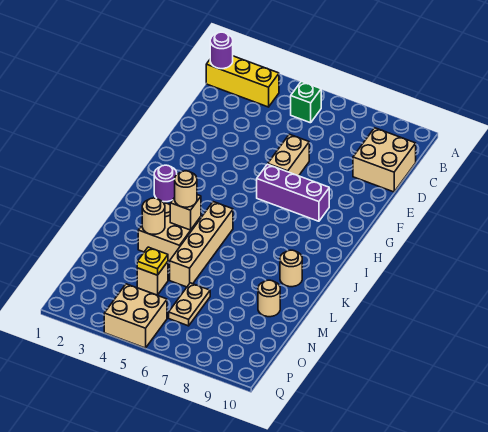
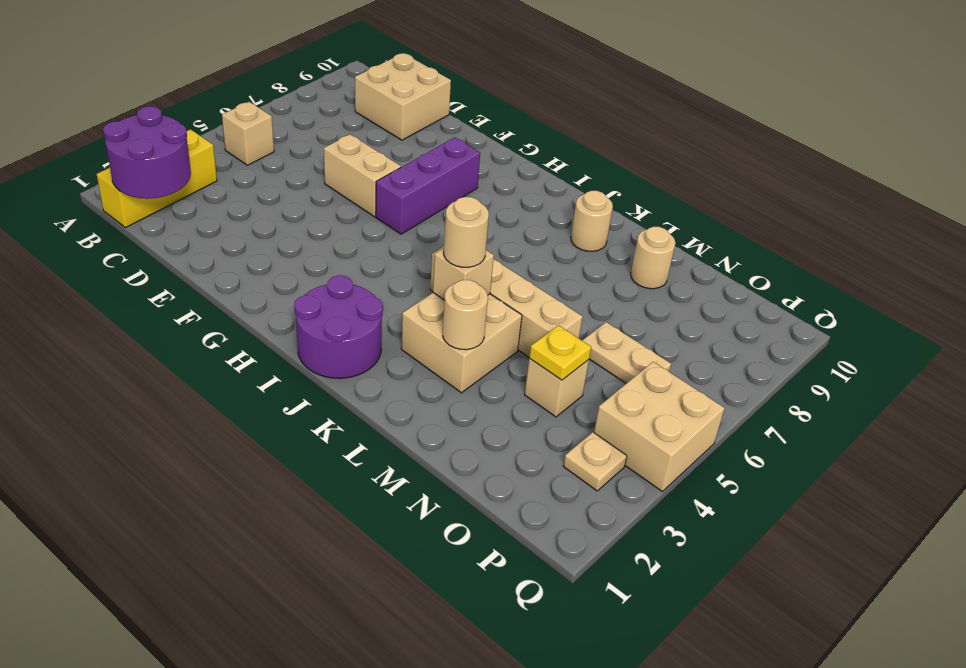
purple 1x1 round brick [210,32,233,69] -> purple 2x2 round brick [103,106,191,199]
green 1x1 brick [291,81,321,123] -> tan 1x1 brick [222,102,274,165]
purple 1x1 round brick [154,165,177,202] -> purple 2x2 round brick [294,276,383,378]
none -> tan 1x1 plate [563,432,627,491]

